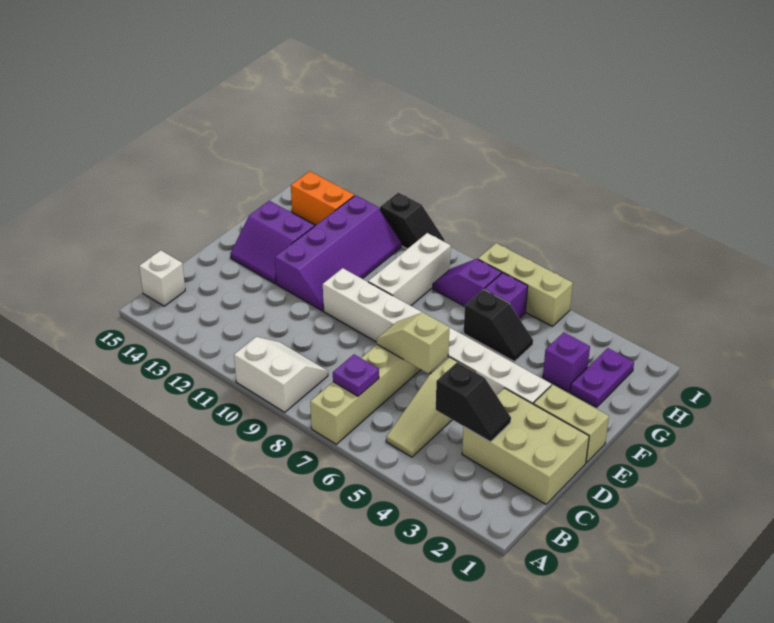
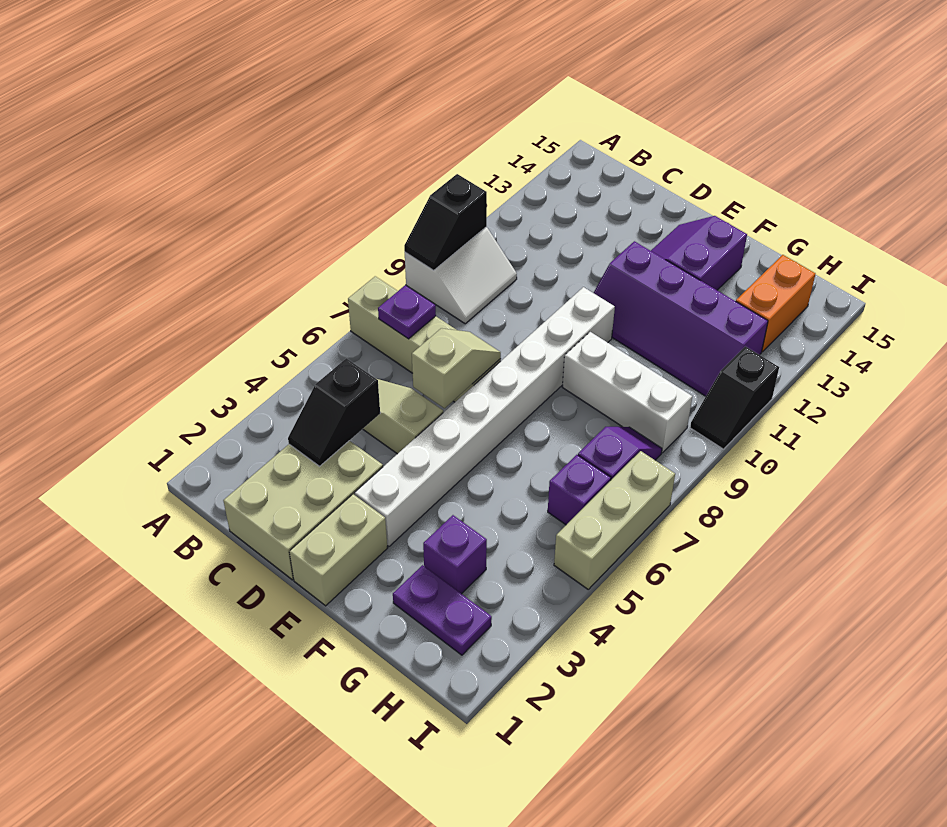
white 1x1 brick [139,250,185,306] -> none
black 1x2 slope [464,289,533,362] -> black 1x2 slope moved to [404,174,487,270]

